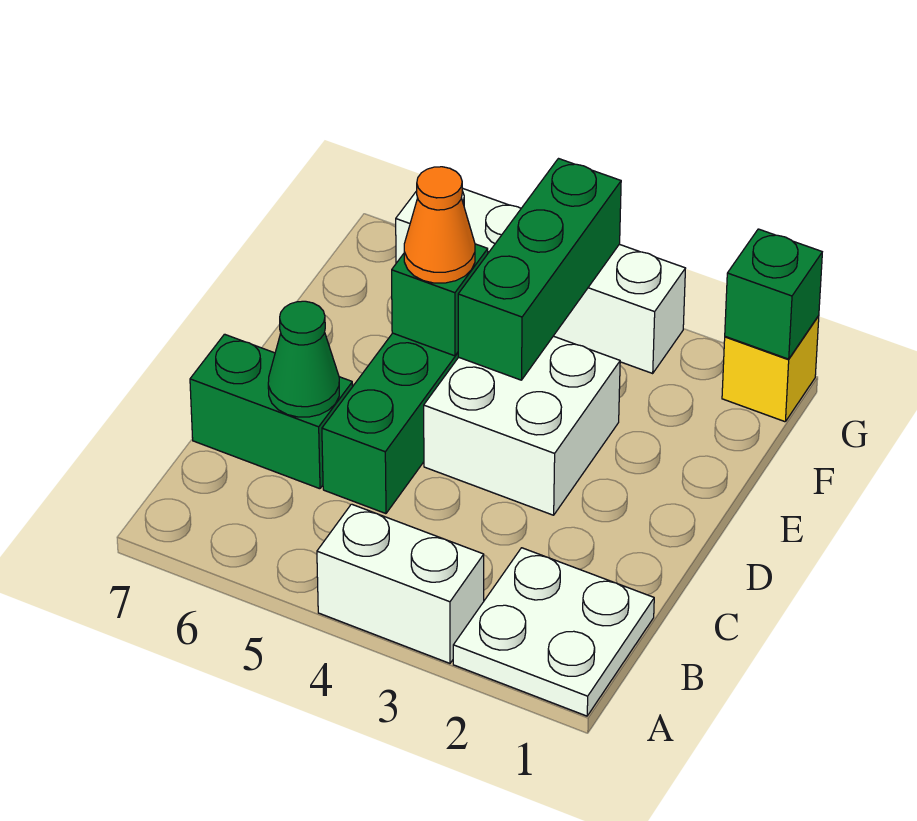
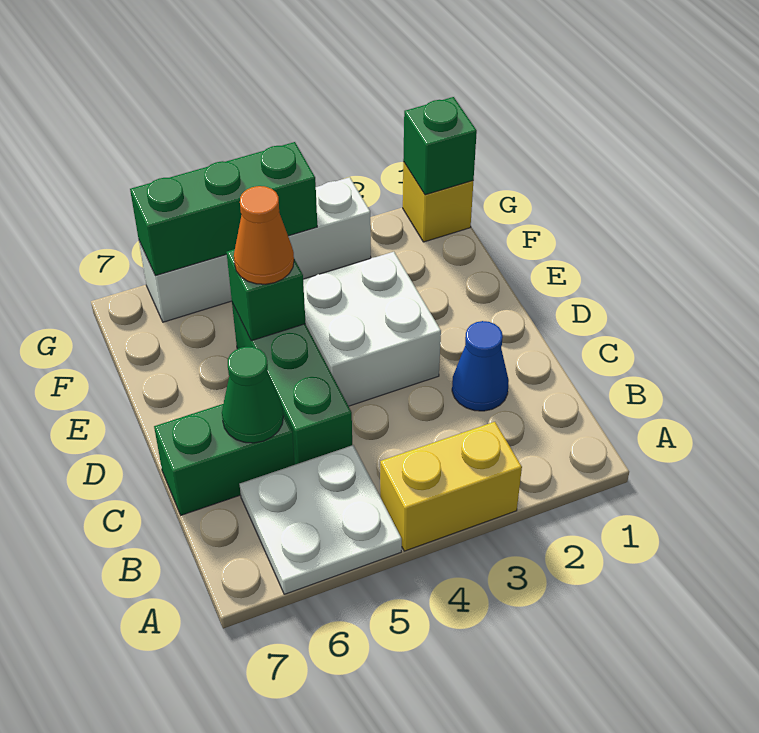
white 2x2 plate [453,548,654,716] -> white 2x2 plate moved to [240,445,402,594]
white 1x2 brick [317,504,484,663] -> yellow 1x2 brick [380,422,522,551]
none -> blue 1x1 cone [452,321,509,411]
green 1x3 brick [458,159,621,380] -> green 1x3 brick turned to [130,142,317,276]

